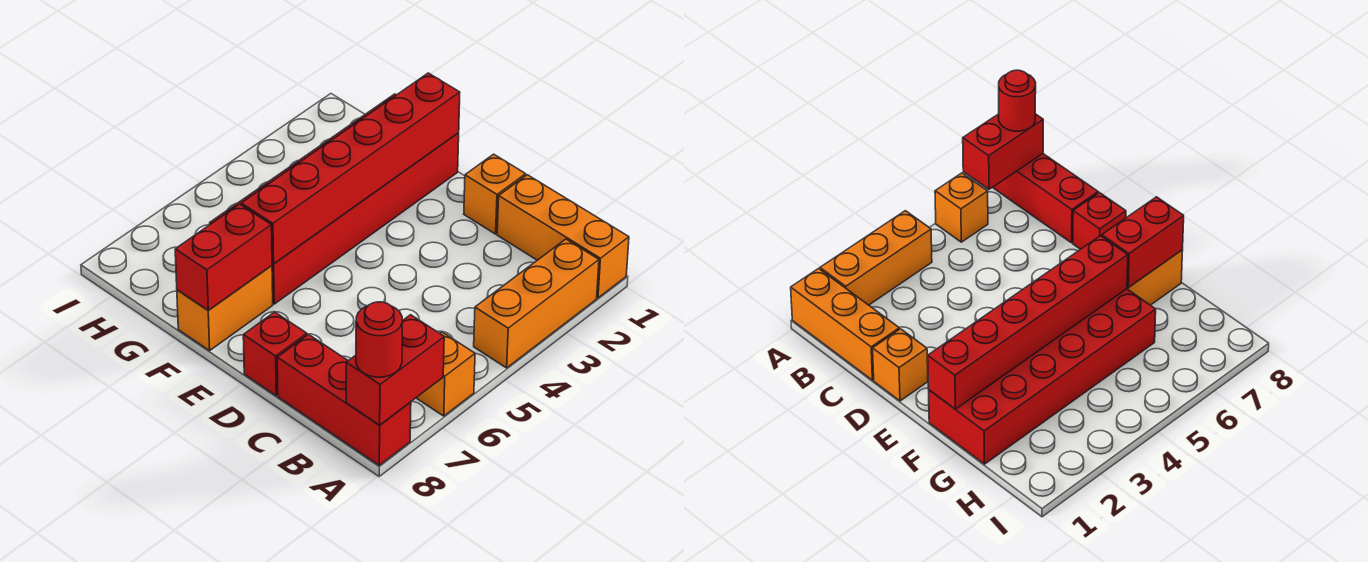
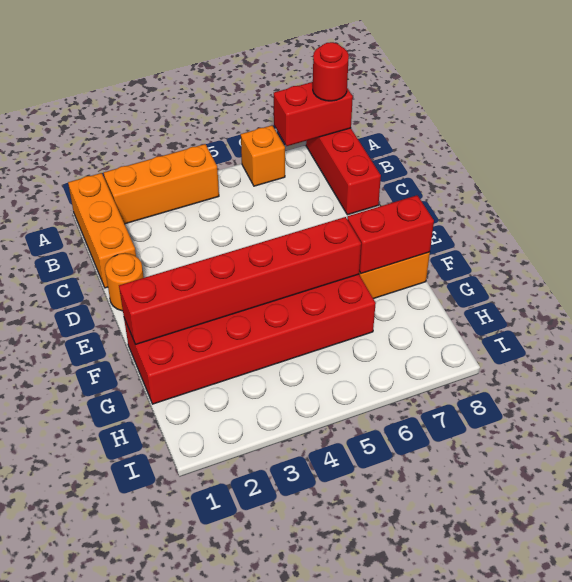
orange 1x1 brick [464,154,526,234] -> orange 1x1 round brick [105,253,144,311]
red 1x1 brick [243,312,307,396] -> none

